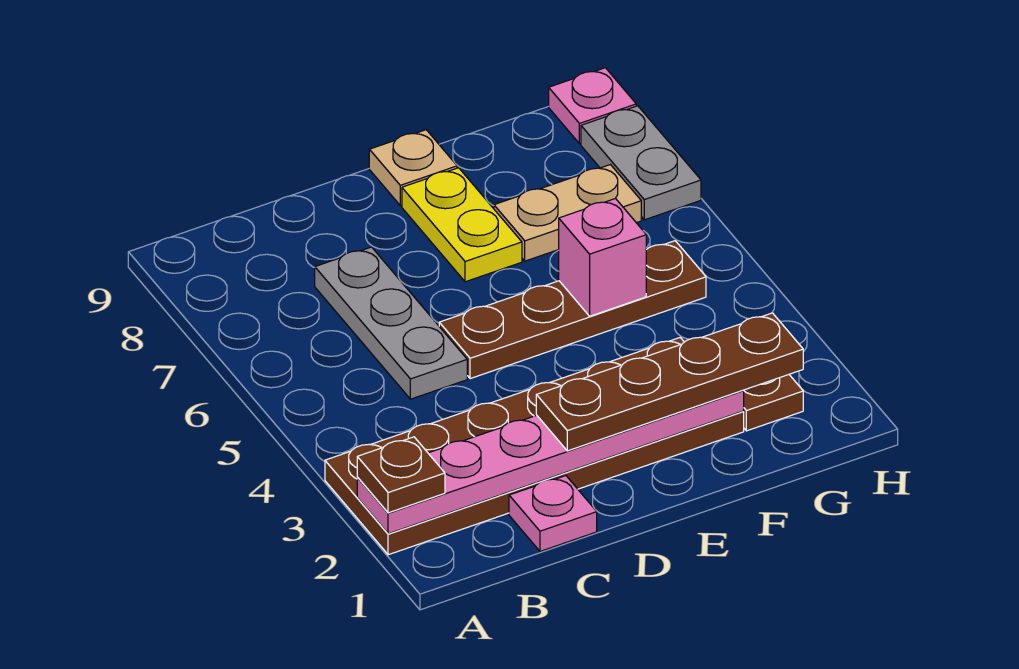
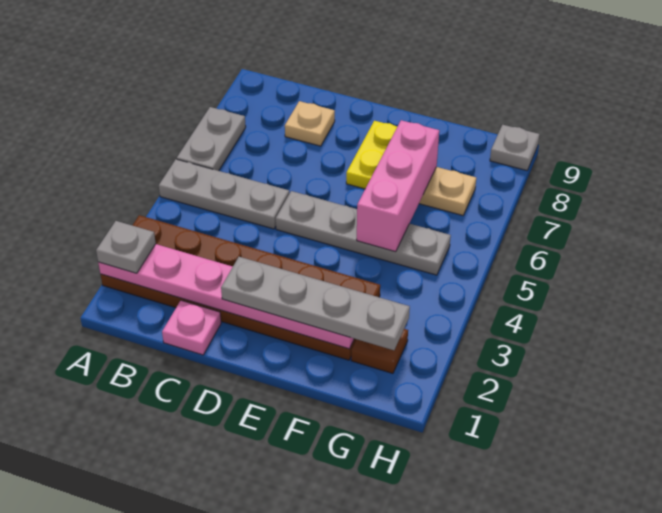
brown 1x1 plate [357,437,445,513] -> grey 1x1 plate [96,221,156,273]
grey 1x3 plate [315,247,467,399] -> grey 1x3 plate turned to [159,159,289,229]
brown 1x4 plate [536,313,803,451] -> grey 1x4 plate [221,257,410,350]
brown 1x4 plate [439,241,706,379] -> grey 1x4 plate [276,191,451,275]
tan 1x1 plate [369,130,457,206] -> tan 1x1 plate moved to [285,101,335,146]
pink 1x1 brick [559,198,646,316] -> pink 1x3 brick [357,120,439,252]
grey 1x2 plate [581,106,701,220] -> grey 1x2 plate moved to [177,107,246,171]
pink 1x1 plate [549,68,636,144] -> grey 1x1 plate [490,125,540,170]

